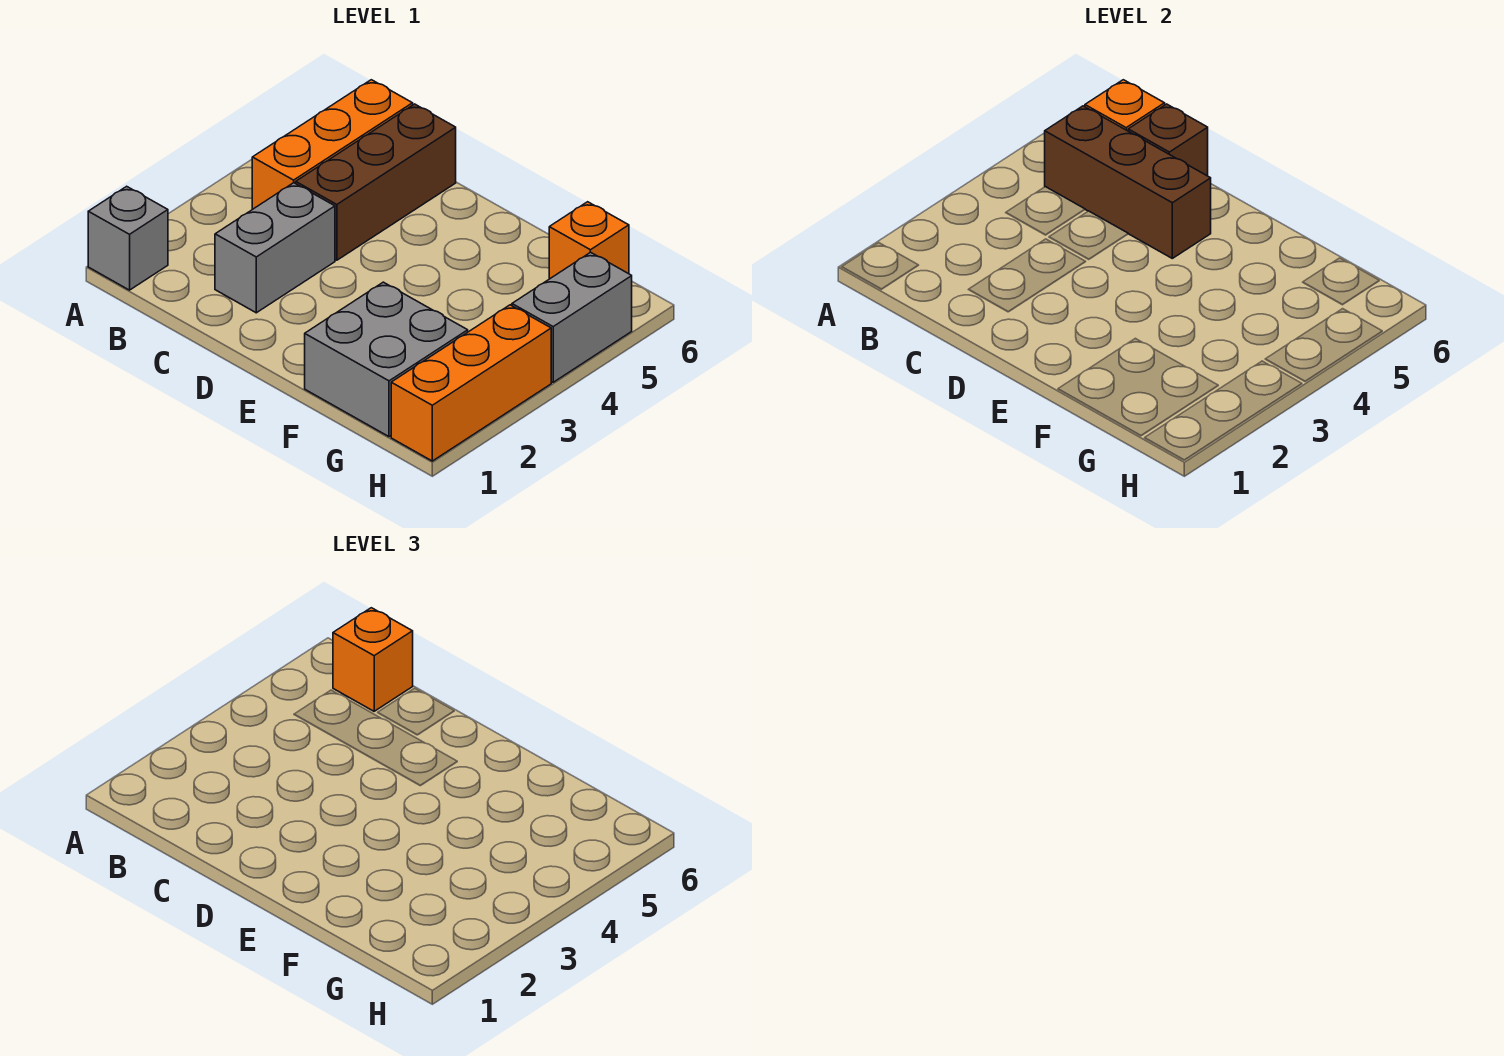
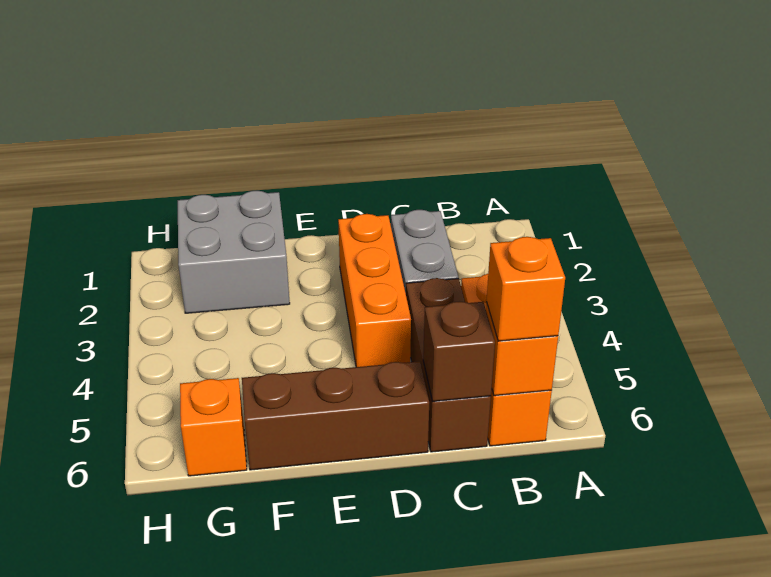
grey 1x1 brick [88,186,168,290] -> none
brown 1x3 brick [1045,106,1211,258] -> brown 1x3 brick moved to [242,361,429,470]
orange 1x3 brick [391,305,551,461] -> orange 1x3 brick moved to [338,214,411,367]
grey 1x2 brick [512,252,632,382] -> none

